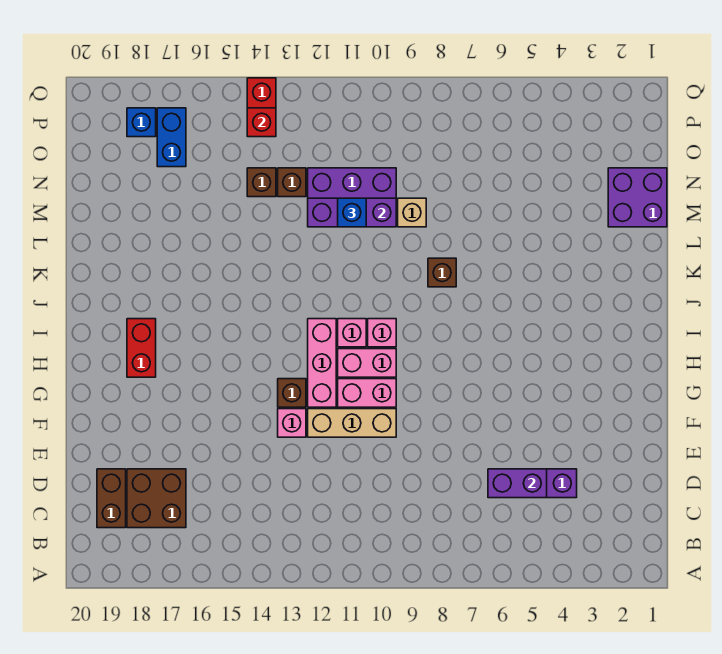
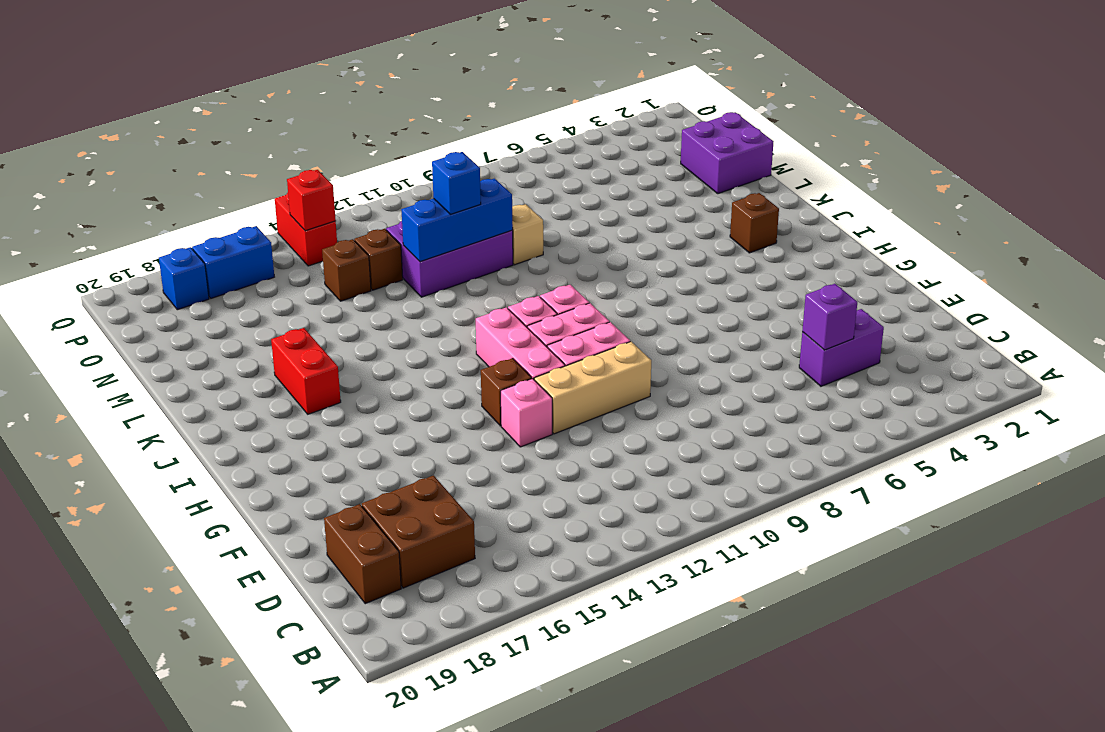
purple 1x2 brick [488,469,547,498] -> purple 1x1 brick [802,284,857,350]
red 1x2 brick [127,319,156,377] -> red 1x2 brick moved to [271,328,341,414]
brown 1x1 brick [428,258,456,287] -> brown 1x1 brick moved to [730,193,779,253]
purple 1x3 brick [308,198,396,227] -> blue 1x3 brick [401,179,513,262]
blue 1x2 brick [157,108,186,167] -> blue 1x2 brick turned to [192,226,274,298]

